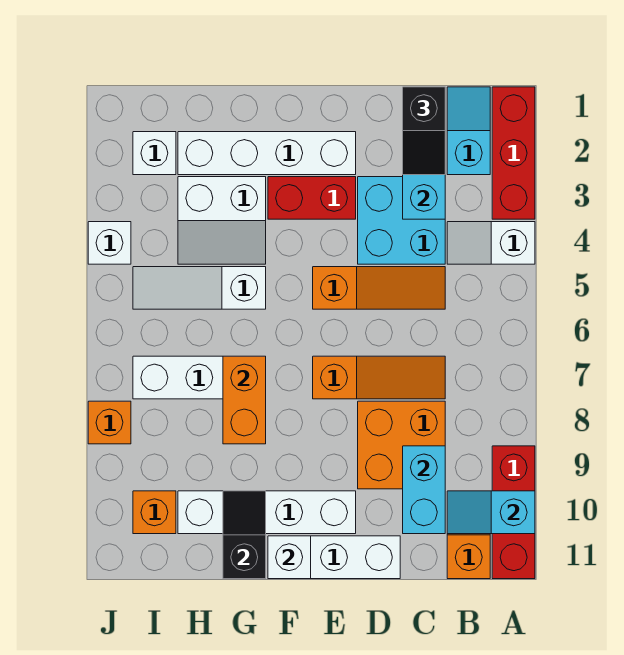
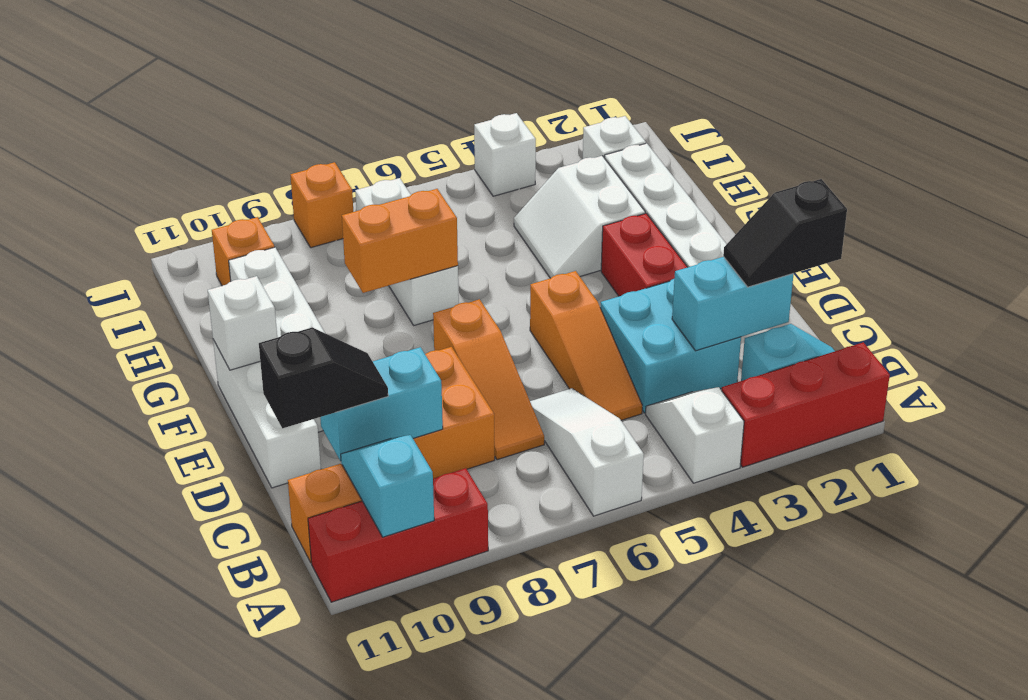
white 1x3 slope [133,267,266,309] -> white 1x3 slope moved to [530,388,644,516]
black 1x2 slope [223,491,266,579] -> black 1x2 slope moved to [259,327,388,428]

